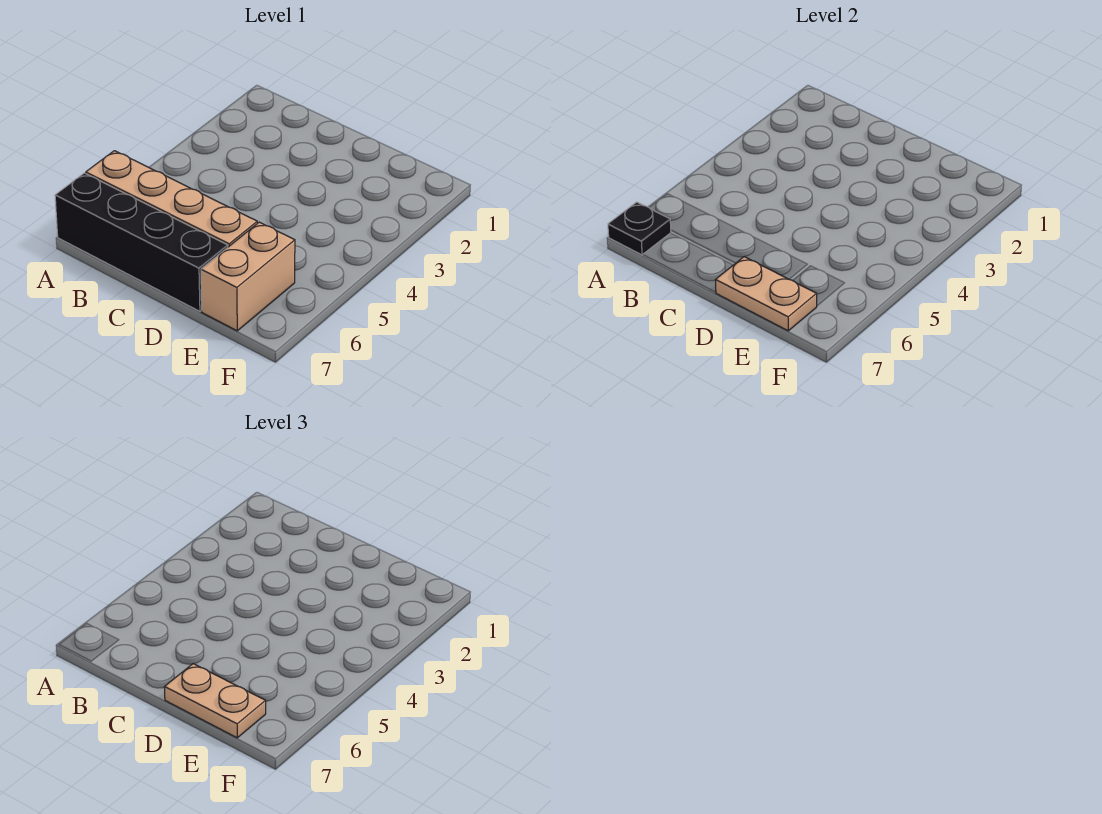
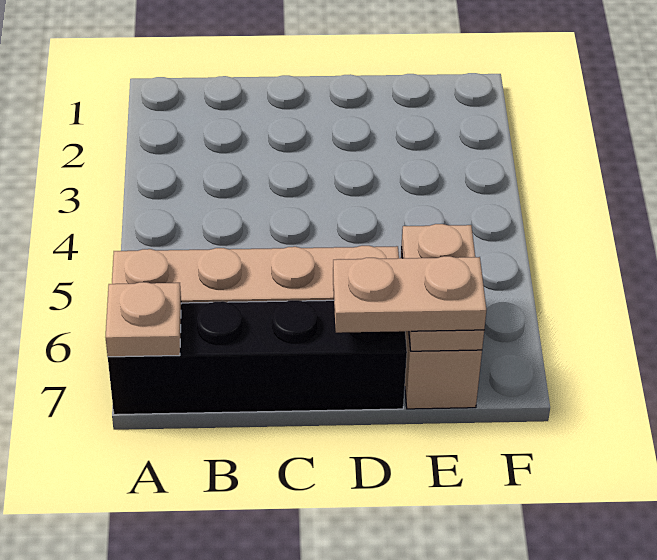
black 1x1 plate [608,202,671,255] -> tan 1x1 plate [106,282,181,357]
tan 1x2 plate [716,257,817,331] -> tan 1x2 plate turned to [402,224,484,351]

